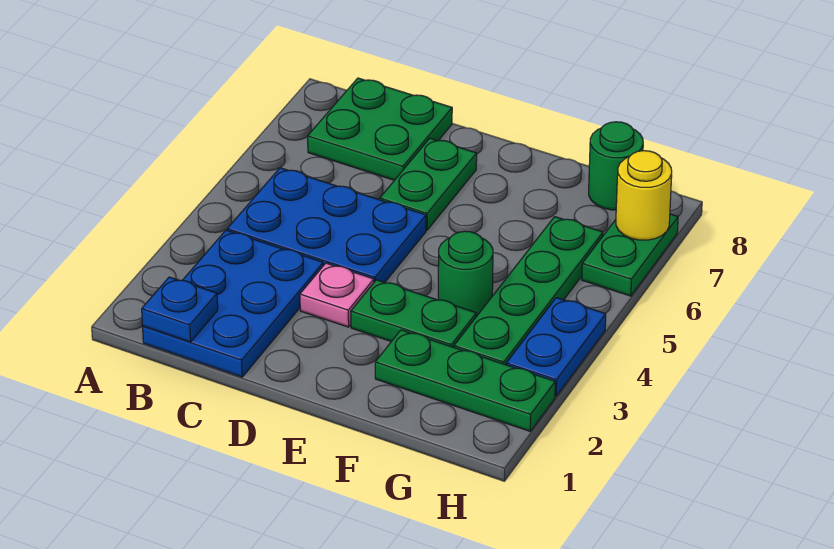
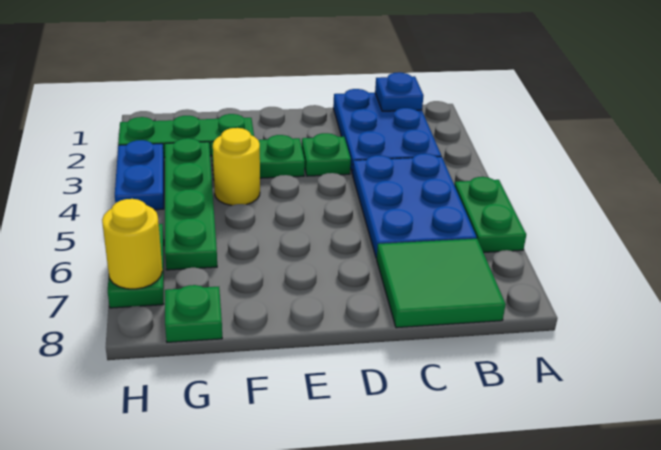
blue 2x3 plate [227,168,426,282] -> blue 2x3 plate turned to [353,153,477,258]
green 2x2 plate [308,78,452,180] -> green 2x2 tile [377,239,506,328]
pink 1x1 plate [300,263,374,327] -> green 1x1 plate [302,133,351,176]
green 1x2 plate [380,138,477,230] -> green 1x2 plate moved to [454,177,526,253]
green 1x1 round brick [438,231,493,317] -> yellow 1x1 round brick [213,128,260,205]
green 1x1 round brick [589,122,643,210] -> green 1x1 plate [165,285,222,342]

